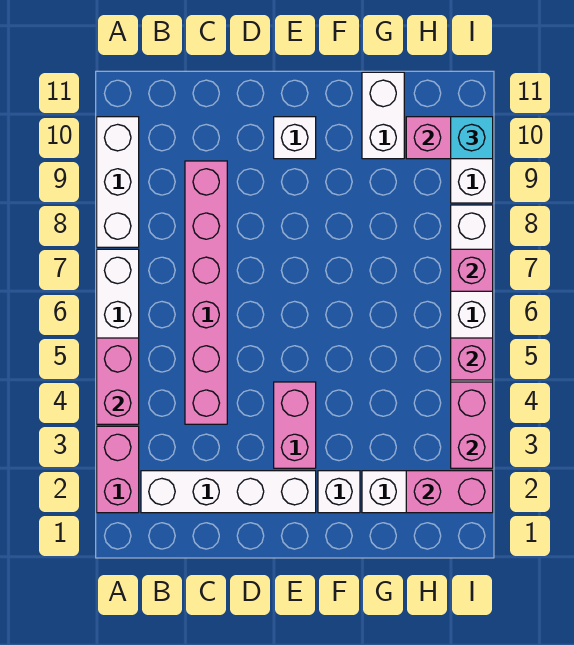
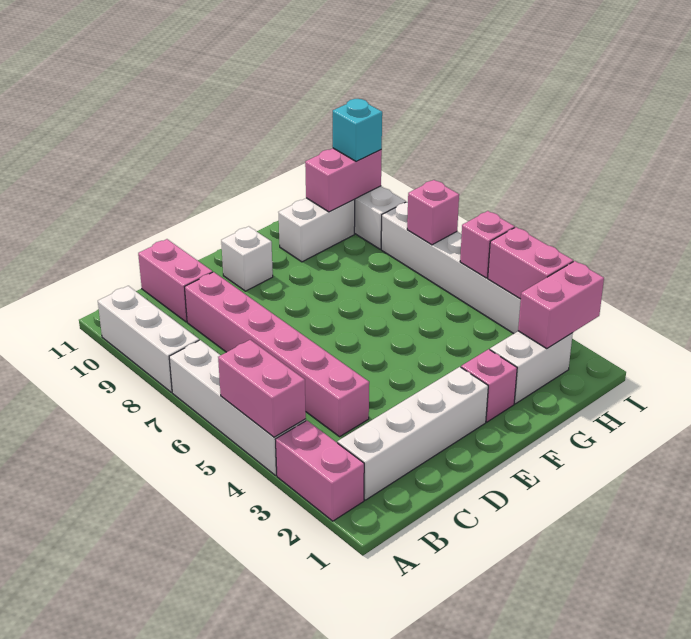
pink 1x2 brick [274,382,316,468] -> pink 1x2 brick moved to [138,239,213,322]
white 1x1 brick [318,471,360,513] -> pink 1x1 brick [461,349,517,422]
white 1x2 brick [362,72,404,159] -> white 1x2 brick turned to [278,198,355,262]

